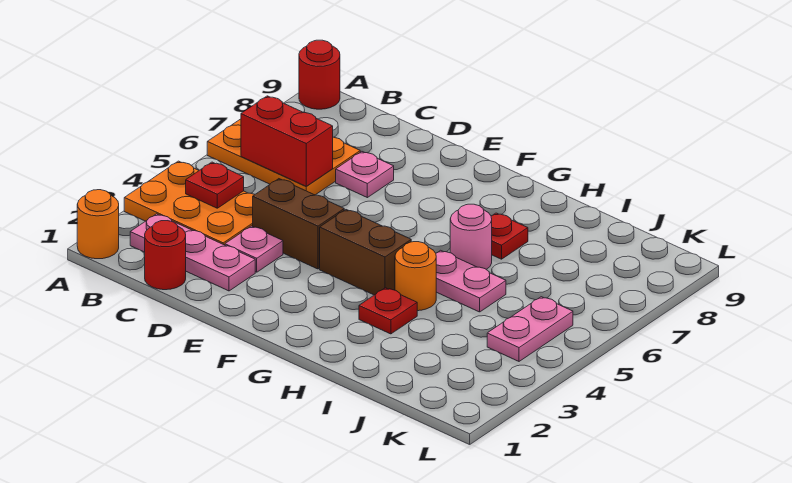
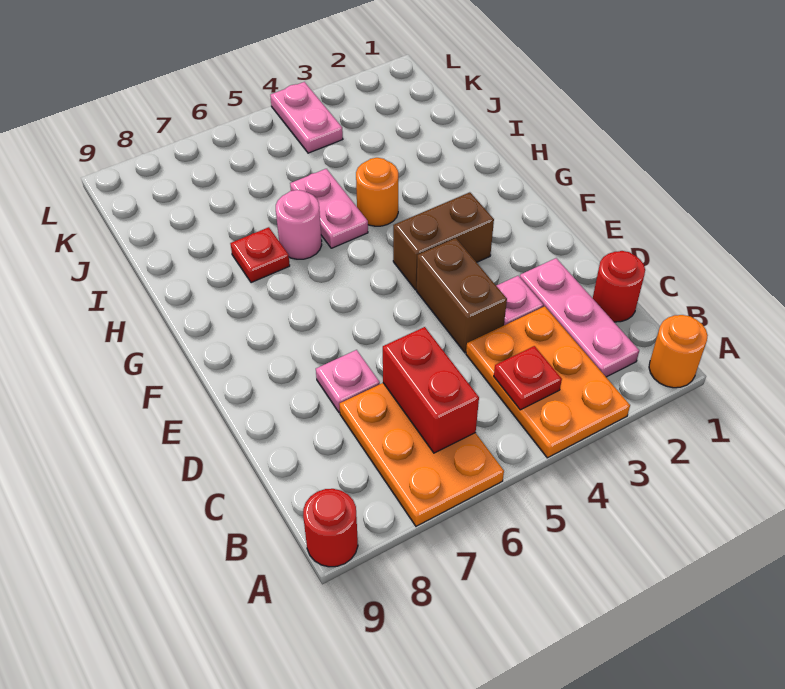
brown 1x2 brick [320,210,411,295] -> brown 1x2 brick turned to [393,192,494,290]
red 1x1 plate [359,288,417,334] -> none
pink 1x2 plate [487,297,573,361] -> pink 1x2 plate turned to [270,82,343,153]

